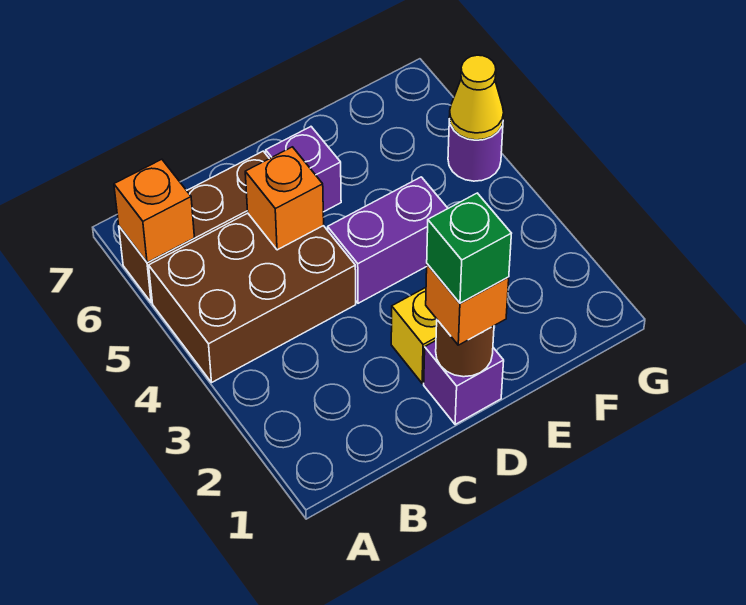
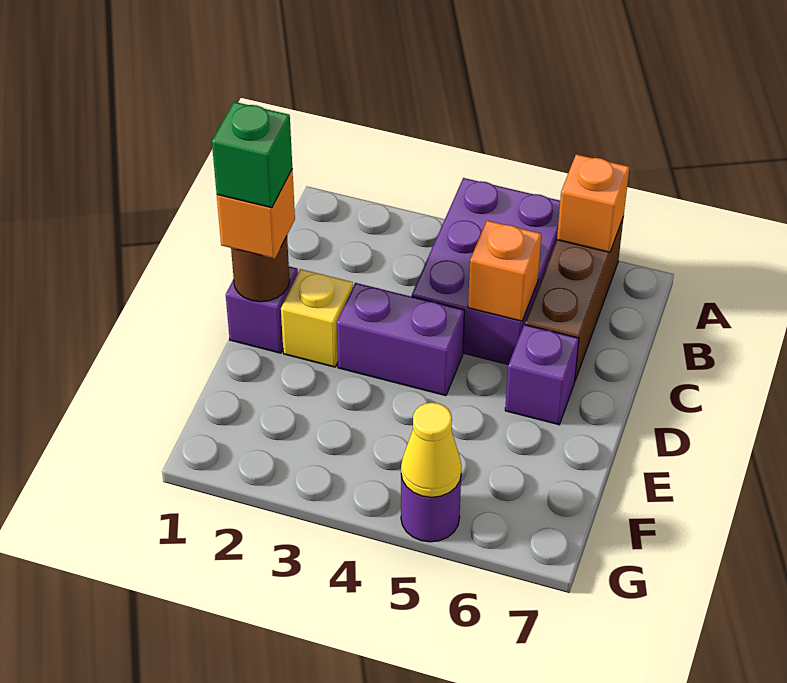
brown 2x3 brick [149,213,356,382] -> purple 2x3 brick [412,178,560,365]
purple 1x2 brick [328,177,448,303] -> purple 1x2 brick turned to [337,283,464,396]

